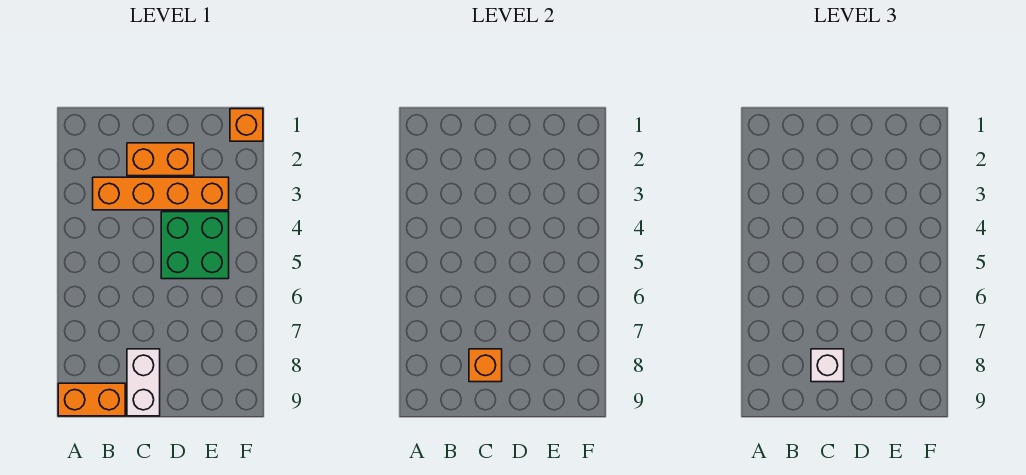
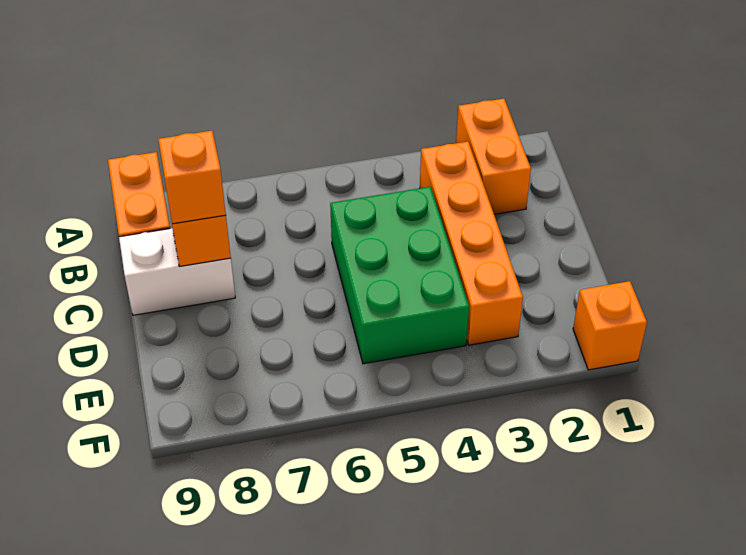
orange 1x2 brick [127,143,194,176] -> orange 1x2 brick moved to [456,99,531,214]
white 1x1 brick [811,349,844,382] -> orange 1x1 brick [158,131,226,224]
green 2x2 brick [161,212,229,279] -> green 2x3 brick [330,187,469,364]

